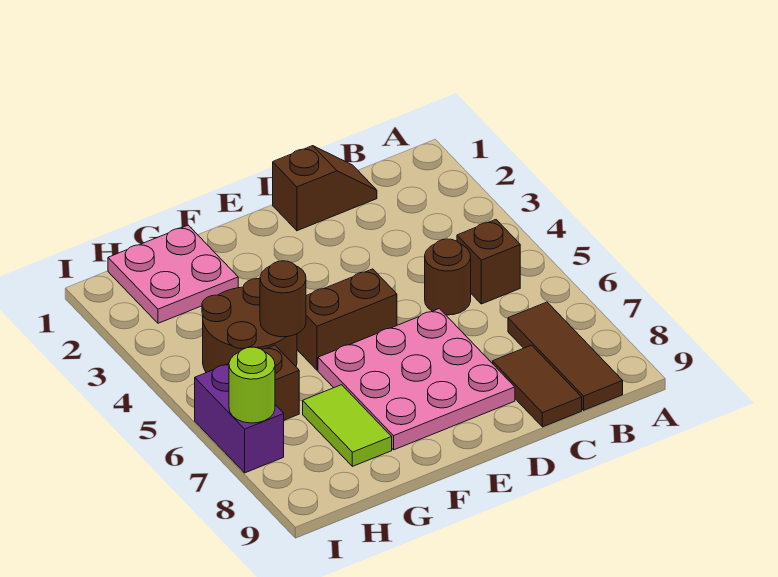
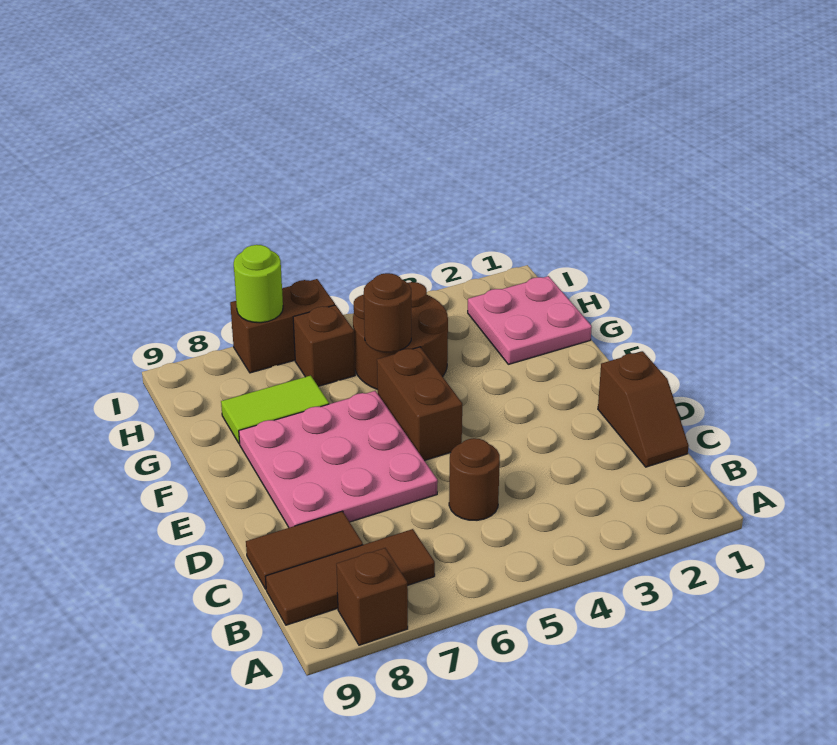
brown 1x1 brick [457,220,520,304] -> brown 1x1 brick moved to [336,548,408,645]
purple 1x2 brick [195,364,284,473] -> brown 1x2 brick [230,279,335,373]

